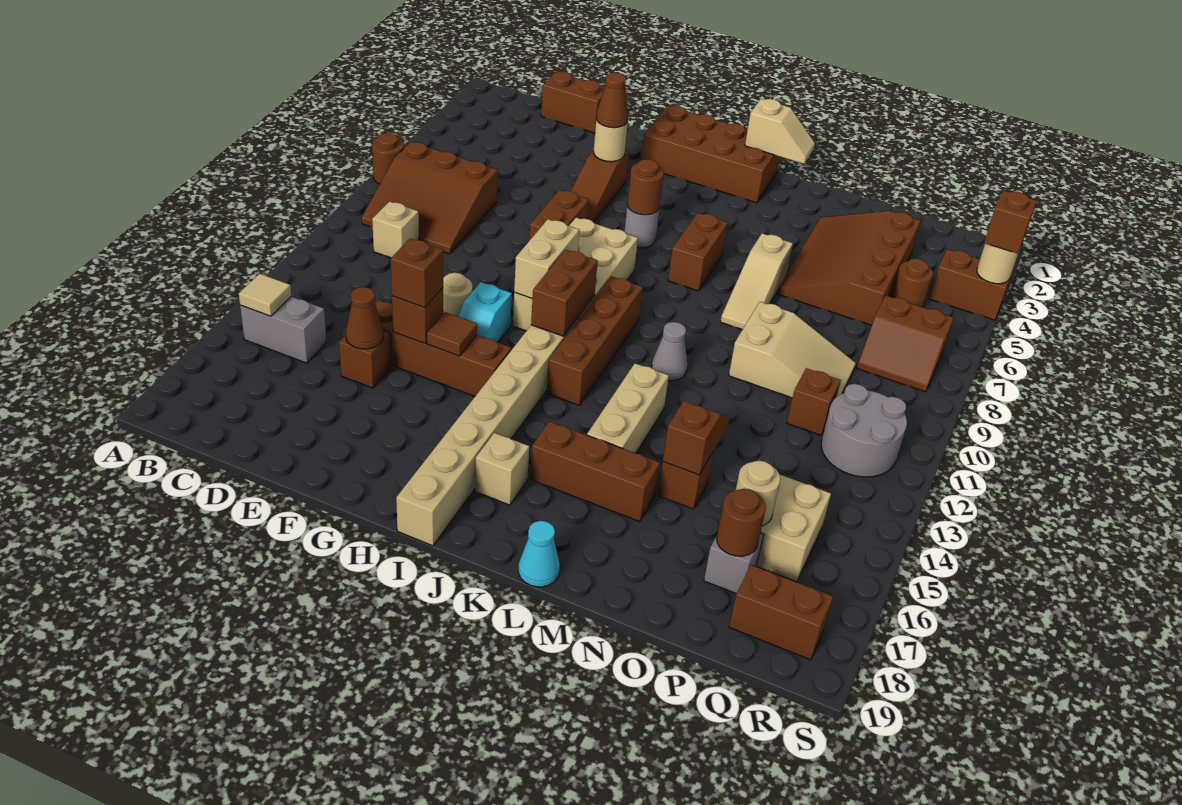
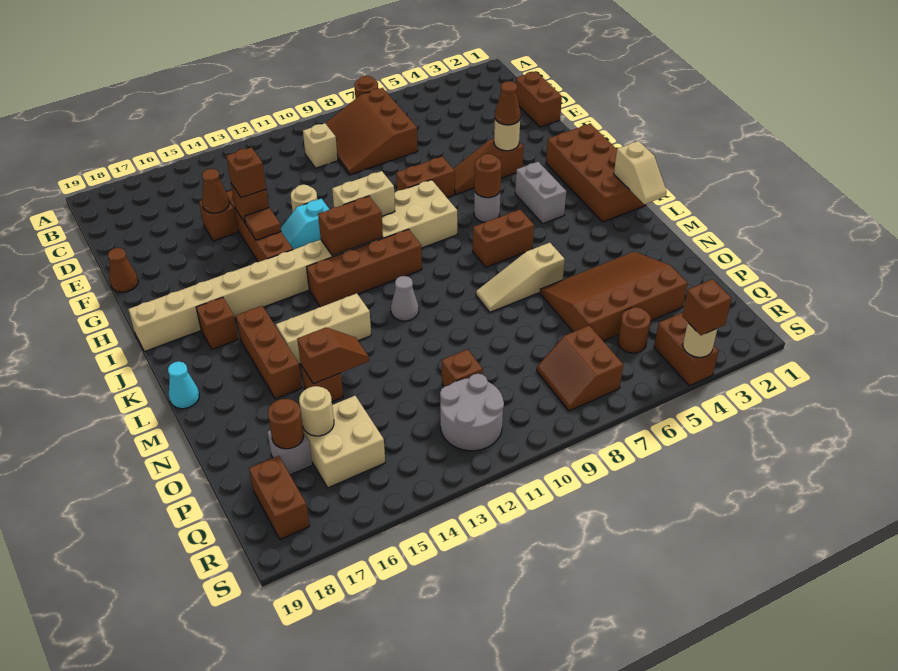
grey 1x2 brick [240,297,326,363] -> grey 1x2 brick moved to [515,162,566,224]
tan 1x1 tile [239,274,291,316] -> none
none -> brown 1x1 cone [108,248,138,292]
tan 1x1 brick [475,433,529,505] -> brown 1x1 brick [196,297,238,349]
tan 2x3 slope [729,302,856,398] -> none

